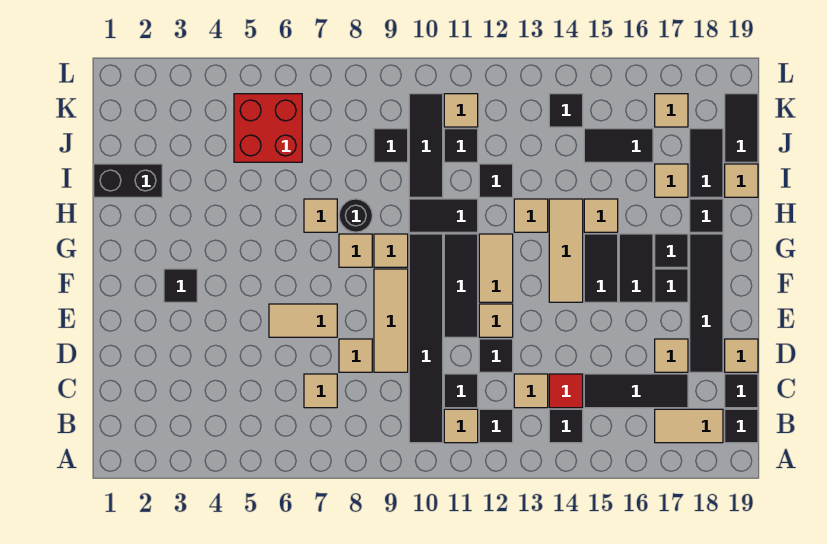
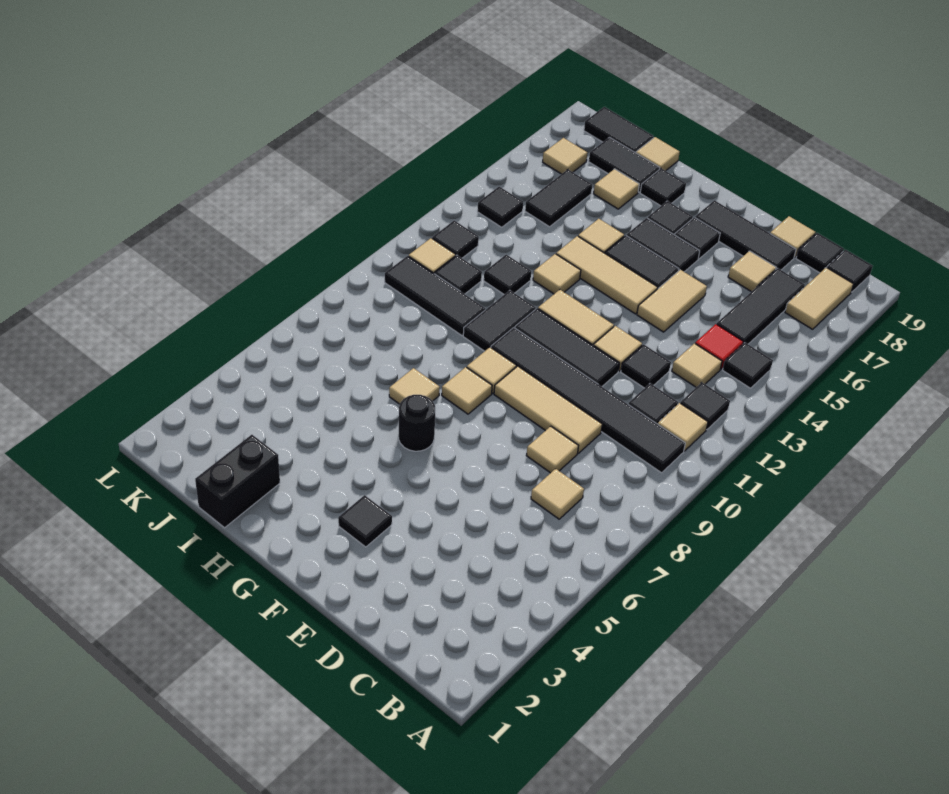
black 1x4 tile [690,234,723,372] -> black 1x3 tile [695,200,796,270]
tan 1x2 tile [269,304,337,337] -> tan 1x2 tile moved to [637,270,707,332]
black 1x1 round brick [339,199,372,232] -> black 1x1 round brick moved to [399,395,435,451]
red 2x2 brick [234,94,302,162] -> none
black 1x1 tile [374,129,408,162] -> black 1x1 tile moved to [432,221,479,258]

